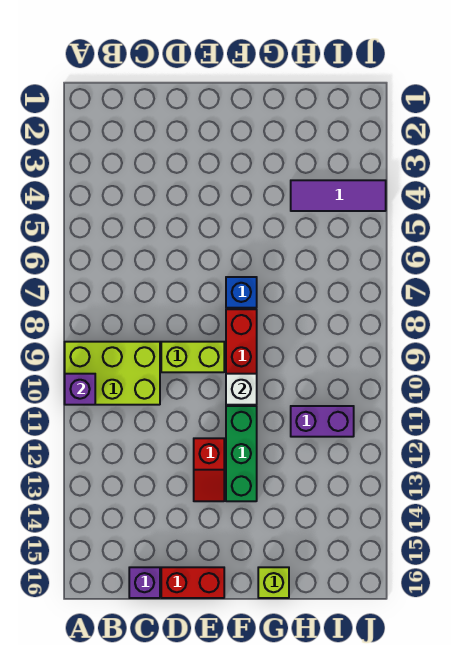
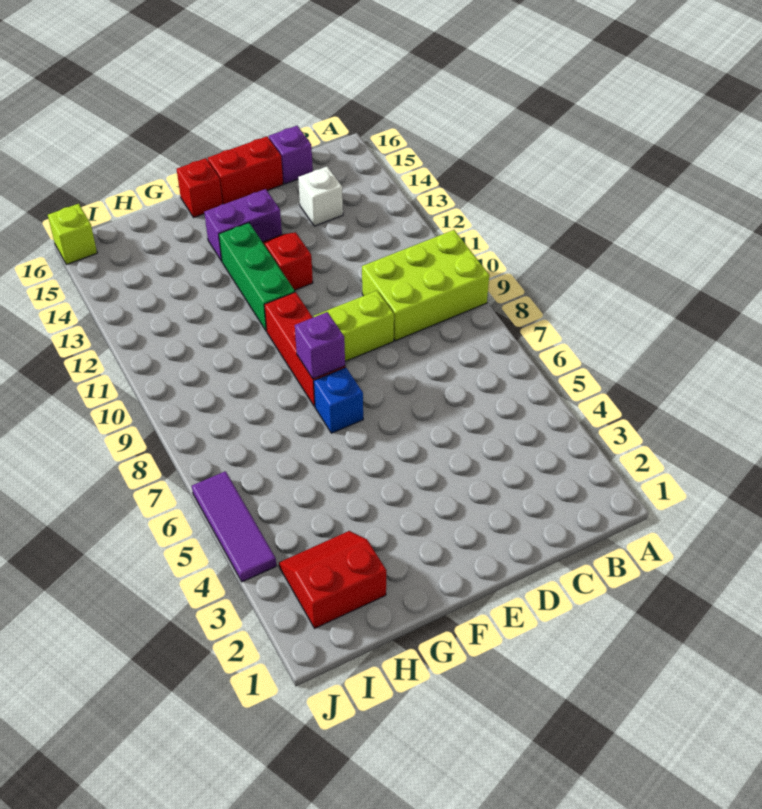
purple 1x1 brick [65,374,95,405] -> purple 1x1 brick moved to [295,312,345,379]
white 1x1 brick [226,374,257,405] -> white 1x1 brick moved to [298,167,343,226]
none -> red 1x1 brick [177,158,222,217]
lime 1x1 brick [258,567,289,598] -> lime 1x1 brick moved to [48,204,97,265]
none -> red 2x2 slope [279,531,386,628]
purple 1x3 tile [291,180,386,211] -> purple 1x3 tile turned to [192,471,277,582]
purple 1x2 brick [291,406,354,437] -> purple 1x2 brick moved to [204,189,282,261]

